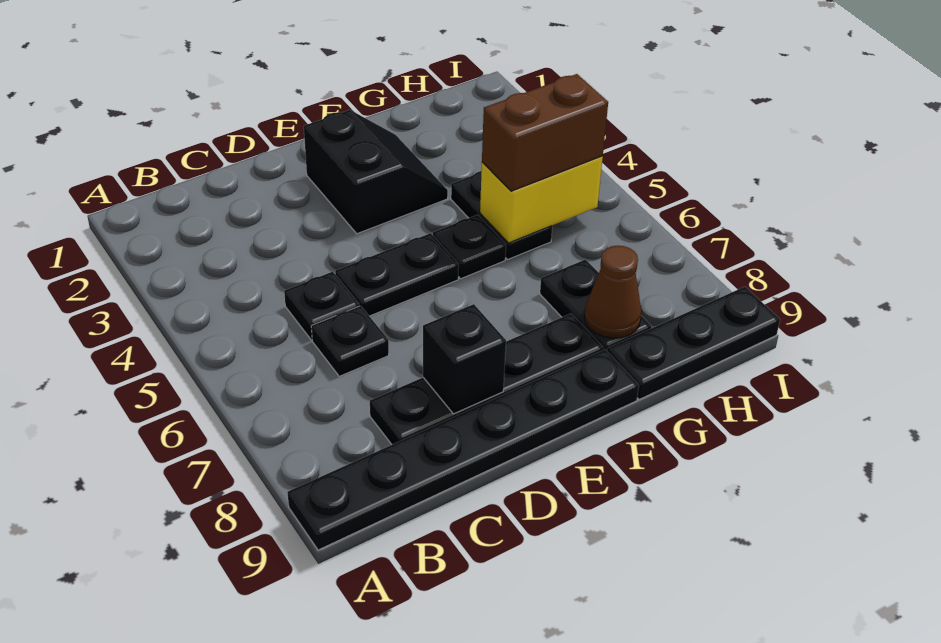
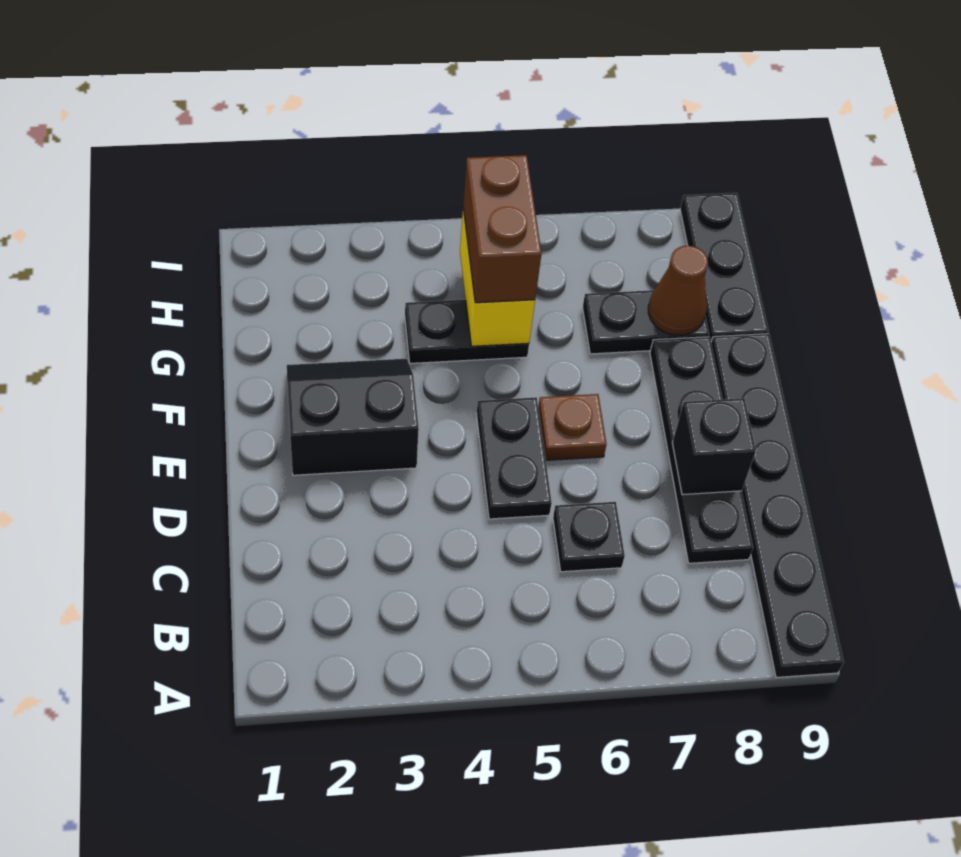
black 1x1 plate [284,272,359,340] -> none
none -> brown 1x1 plate [538,394,606,460]
black 1x1 plate [433,215,506,279] -> none

